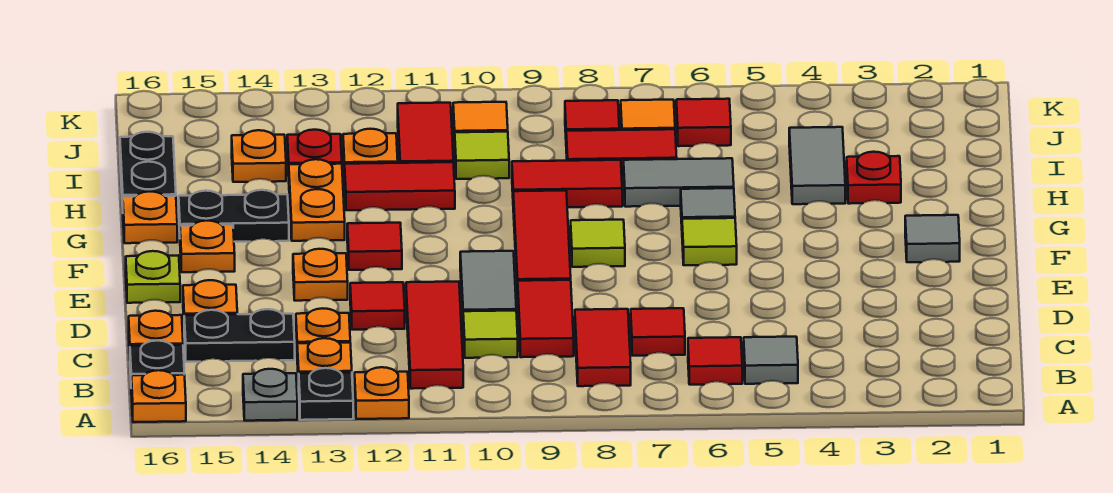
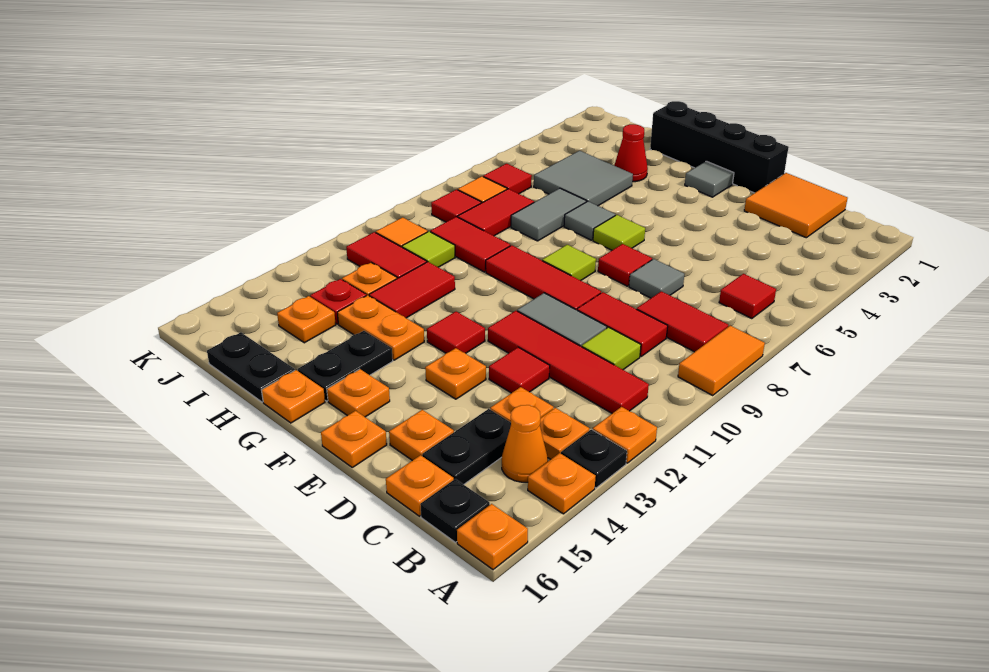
none -> orange 1x2 tile [678,326,765,395]
grey 1x1 plate [243,369,297,421] -> orange 1x1 plate [528,453,596,514]
grey 1x1 tile [744,337,798,384] -> grey 1x1 tile moved to [629,259,684,298]
red 1x3 tile [406,282,463,389] -> red 1x4 tile [488,311,649,413]
none -> orange 1x1 cone [502,405,548,482]
none -> orange 2x2 tile [744,173,848,238]
red 1x1 tile [631,308,685,356] -> red 1x1 tile moved to [598,244,652,286]
none -> black 1x4 brick [650,101,789,193]
lime 1x1 plate [126,251,180,303] -> orange 1x1 plate [321,411,387,467]
red 1x1 plate [847,152,901,204] -> red 1x1 cone [614,124,648,182]
grey 1x2 tile [789,127,845,204] -> grey 2x2 tile [534,151,633,206]
red 1x2 tile [512,160,622,207] -> red 1x2 tile turned to [430,217,510,272]

